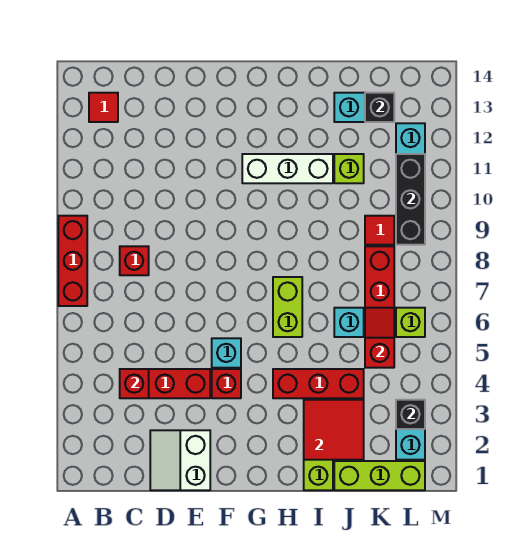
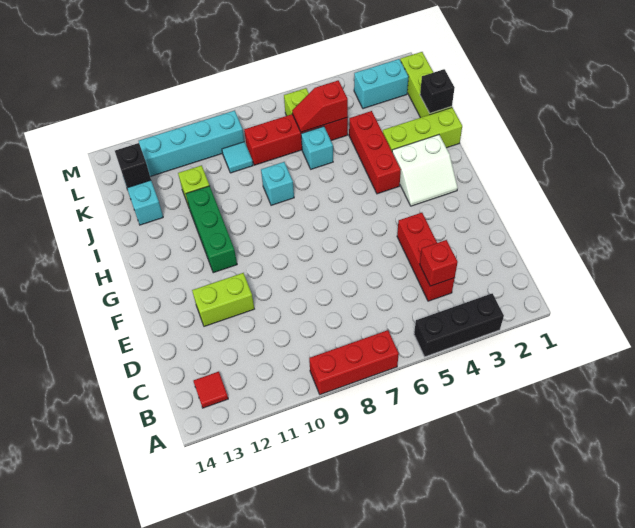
red 1x1 brick [120,246,149,275] -> none
white 2x2 slope [150,430,210,490] -> white 2x2 slope moved to [392,135,458,206]
red 1x1 brick [212,369,241,398] -> none
cyan 1x1 brick [212,338,241,368] -> cyan 1x1 brick moved to [261,162,294,205]
white 1x3 brick [242,154,333,183] -> green 1x3 brick [186,186,237,273]
lime 1x2 brick [273,277,302,337] -> lime 1x2 brick moved to [192,273,254,326]
red 2x2 tile [304,400,364,460] -> none
red 1x1 tile [365,216,394,245] -> cyan 1x1 tile [222,142,253,173]
black 1x1 brick [396,400,425,429] -> black 1x1 brick moved to [420,69,455,113]
black 1x3 brick [396,154,425,245] -> black 1x3 brick moved to [414,293,504,357]

